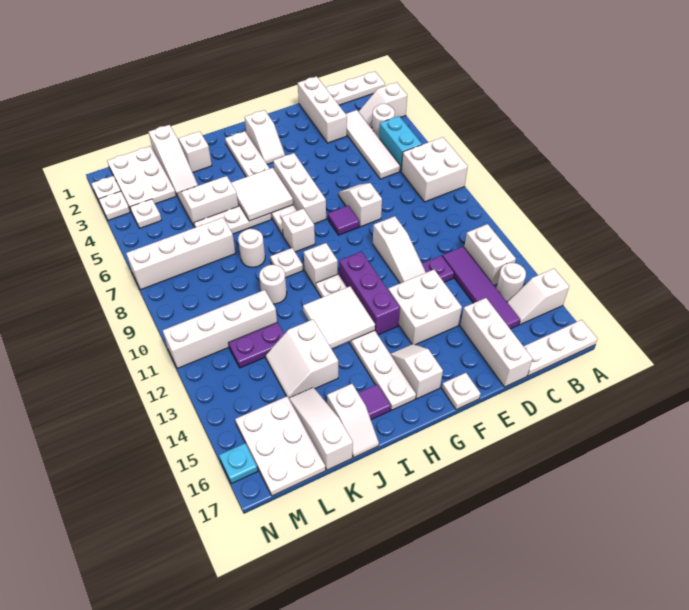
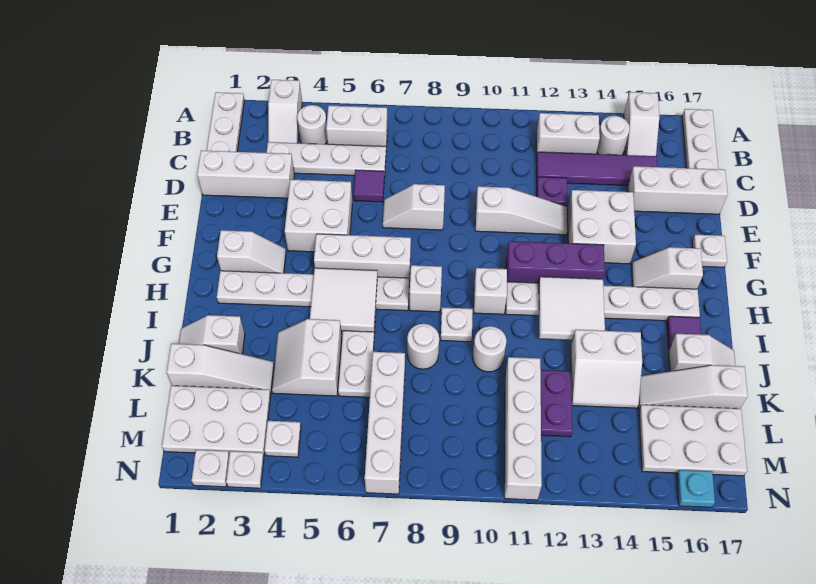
white 2x2 brick [401,137,468,202] -> white 2x2 brick moved to [285,179,352,252]
cyan 1x2 brick [379,116,422,171] -> white 1x2 brick [326,106,388,147]
white 1x4 tile [346,110,400,179] -> white 1x4 plate [267,142,386,176]
purple 1x1 tile [328,206,360,235] -> purple 1x1 tile moved to [354,170,385,202]

